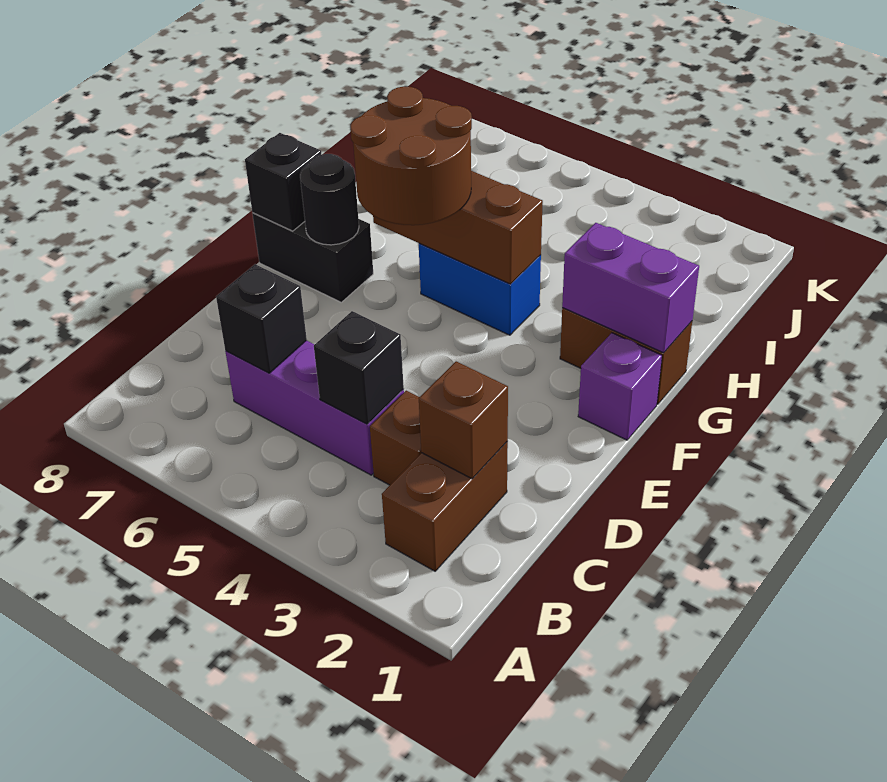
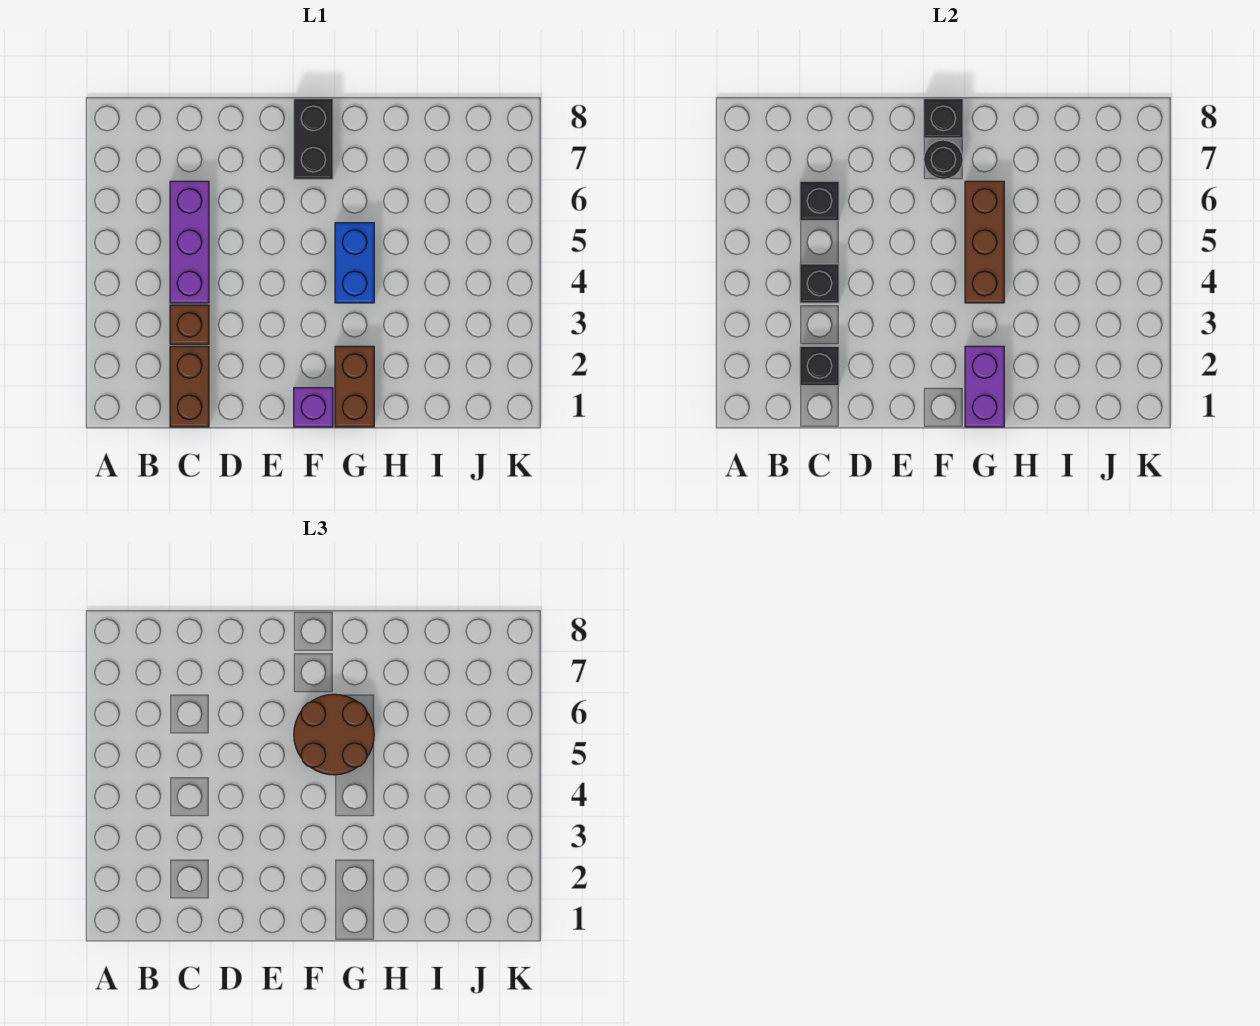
brown 1x2 brick [382,442,508,571] -> brown 1x2 brick turned to [170,346,209,427]
brown 1x1 brick [419,361,508,479] -> black 1x1 brick [800,346,839,386]

